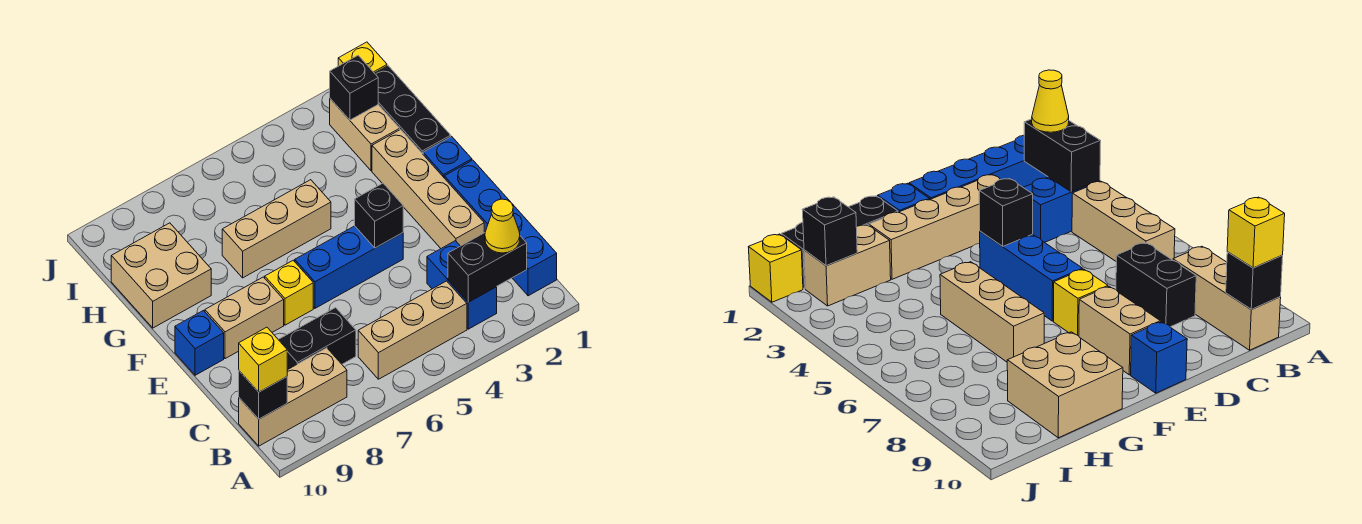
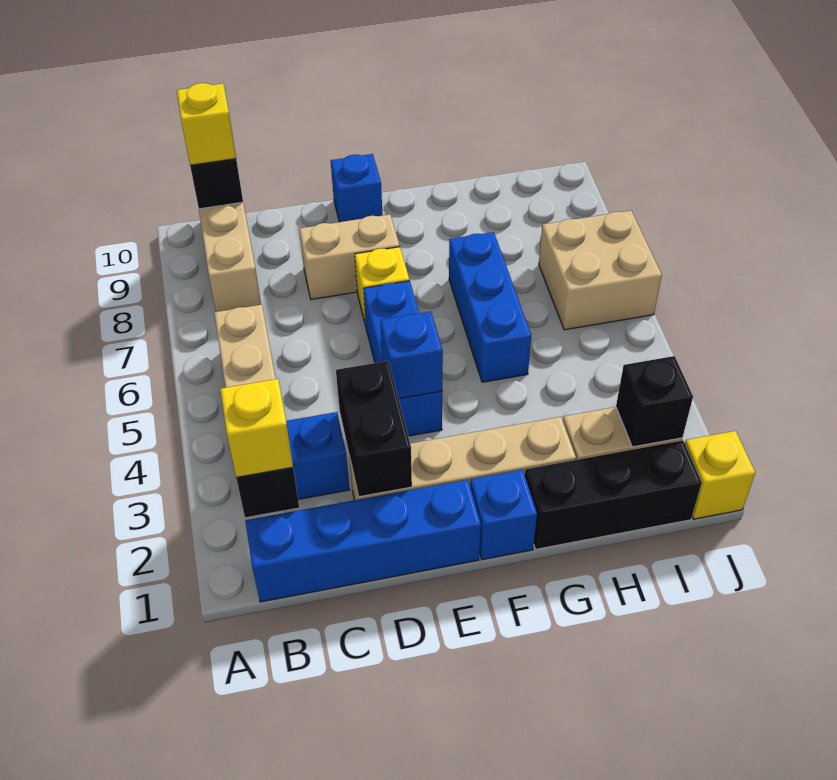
yellow 1x1 cone [485,199,520,253] -> yellow 1x1 brick [220,379,293,477]
black 1x2 brick [278,308,356,370] -> black 1x2 brick moved to [336,361,412,497]
black 1x1 brick [355,183,403,248] -> blue 1x1 brick [380,312,443,399]
tan 1x2 brick [205,277,284,359] -> tan 1x2 brick turned to [299,214,400,300]
tan 1x3 brick [222,180,331,278] -> blue 1x3 brick [449,232,531,382]
tan 2x2 brick [111,223,211,328] -> tan 2x2 brick moved to [539,210,662,330]

